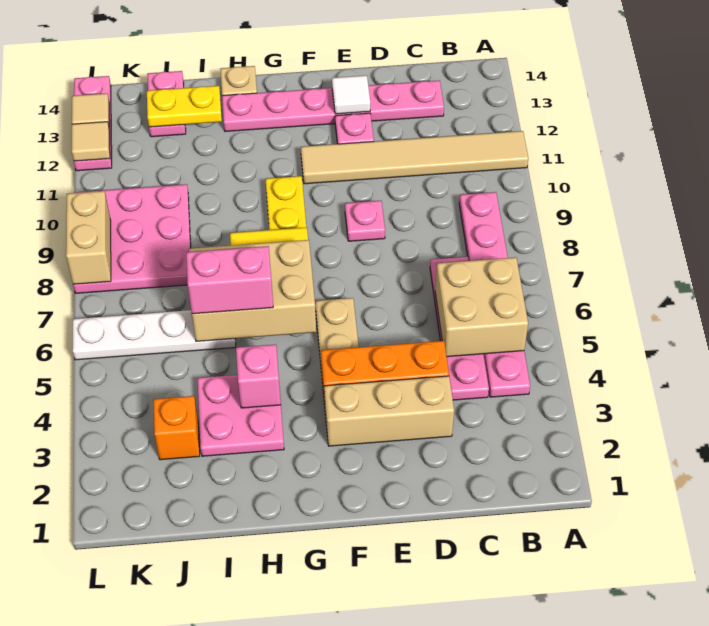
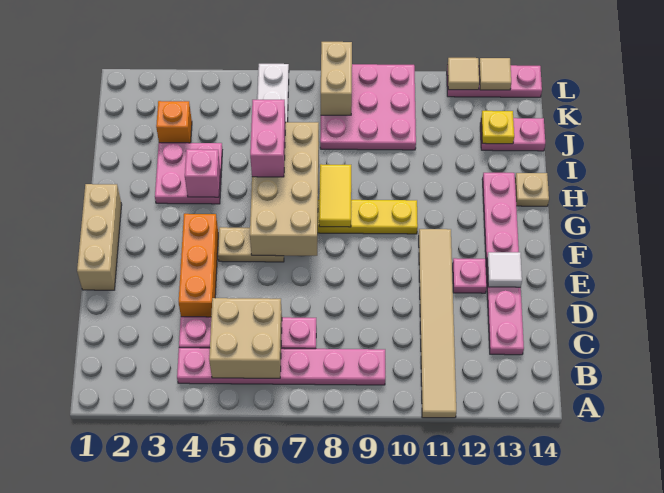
tan 1x3 brick [324,376,454,446] -> tan 1x3 brick moved to [77,184,122,290]
pink 1x1 plate [345,201,385,241] -> none
tan 2x3 brick [189,240,316,342] -> tan 2x4 brick [250,122,319,256]
yellow 1x2 plate [147,86,222,127] -> yellow 1x1 plate [481,111,514,144]
tan 1x2 brick [66,191,111,284] -> tan 1x2 brick turned to [321,42,352,115]

